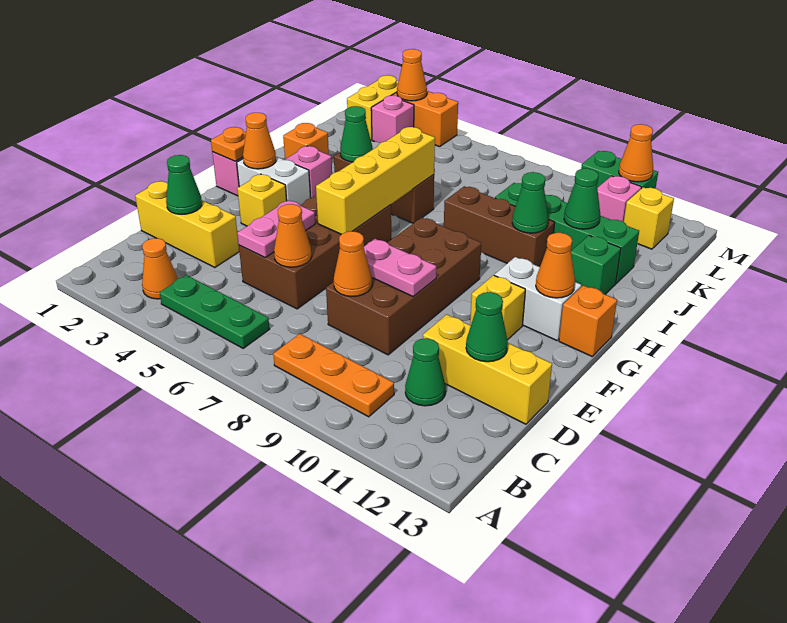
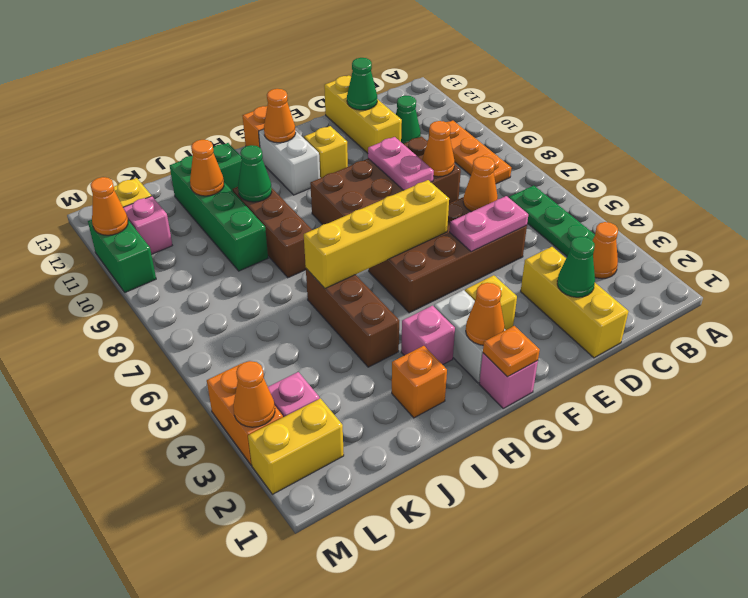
green 1x1 cone [340,106,373,162] -> none
green 1x1 cone [564,169,600,229] -> orange 1x1 cone [190,140,224,196]

